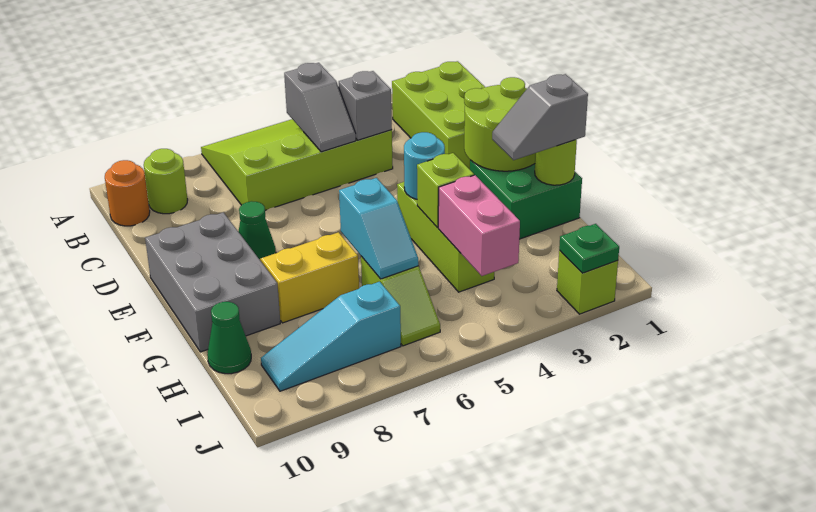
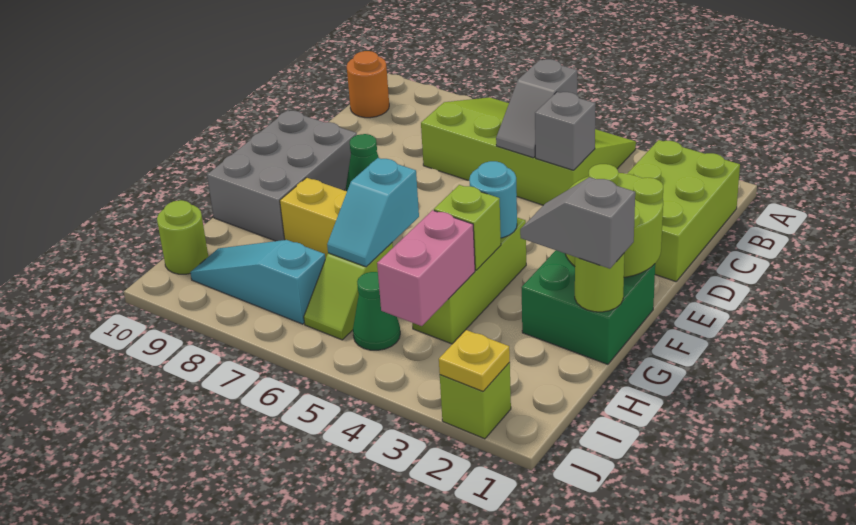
lime 1x1 round brick [144,149,188,214] -> lime 1x1 round brick moved to [157,200,208,274]
green 1x1 cone [207,302,251,374] -> green 1x1 cone moved to [353,272,400,350]
green 1x1 plate [559,224,619,273] -> yellow 1x1 plate [439,330,510,391]

